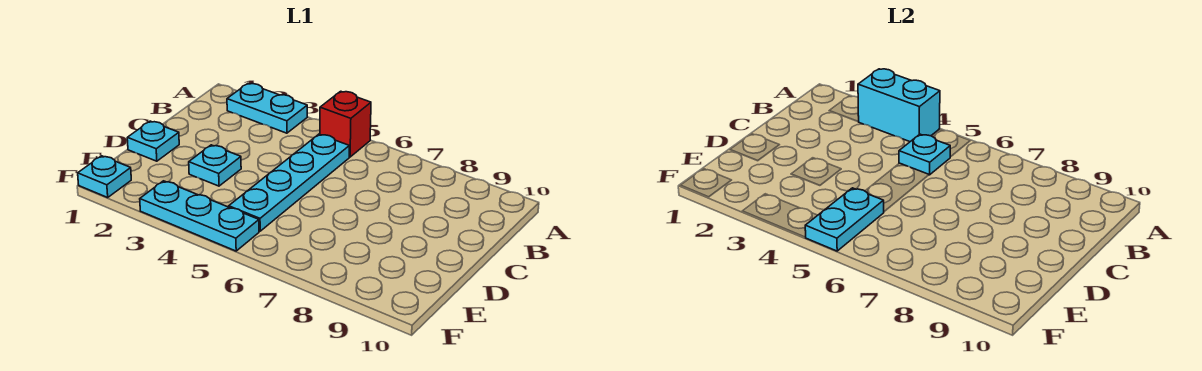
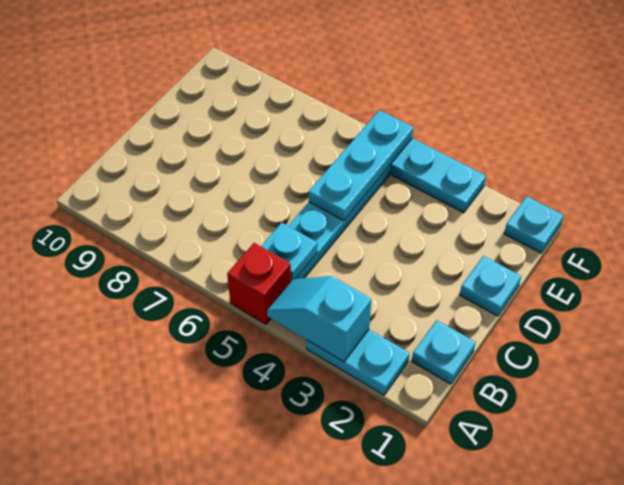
cyan 1x2 brick [858,69,940,142] -> cyan 1x2 slope [267,276,372,362]
cyan 1x1 plate [189,145,241,186] -> cyan 1x1 plate moved to [412,320,476,384]
cyan 1x2 plate [805,188,884,251] -> cyan 1x3 plate [309,110,414,221]

